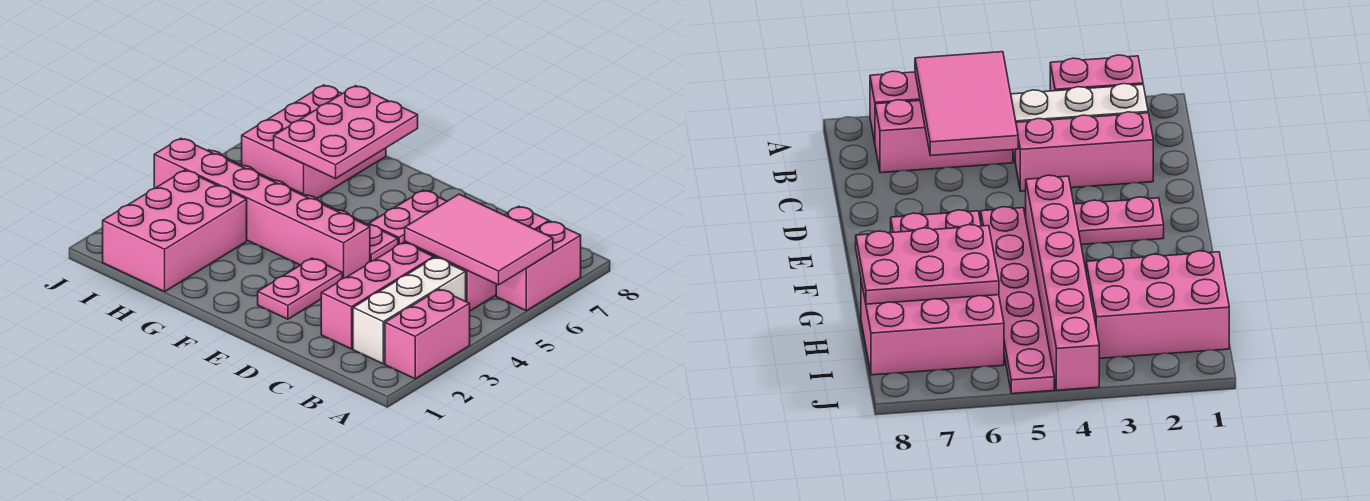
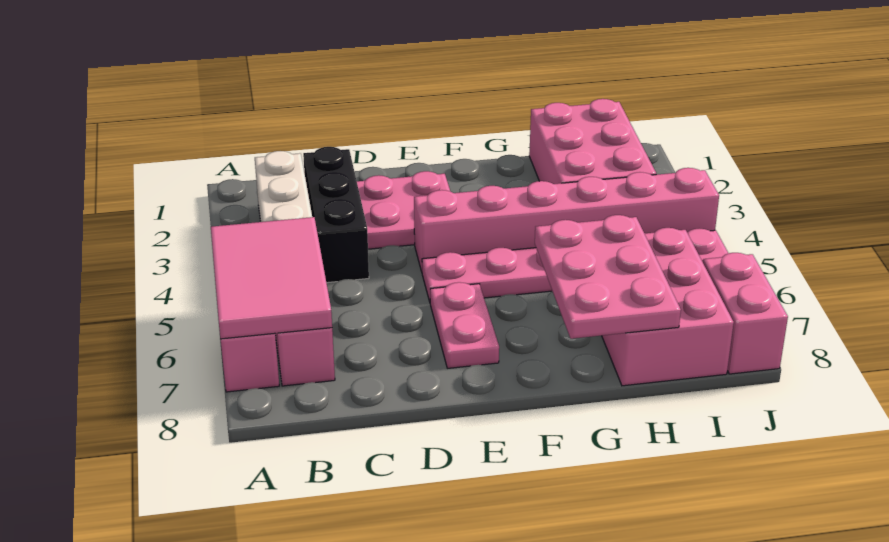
pink 1x2 brick [385,289,470,379] -> pink 1x2 brick moved to [703,253,788,374]
pink 2x3 tile [405,194,553,285] -> pink 2x3 tile turned to [211,217,332,339]
pink 1x3 brick [321,243,434,349] -> black 1x3 brick [303,147,369,283]
pink 1x2 plate [258,258,342,319] -> pink 2x2 plate [357,171,450,249]

